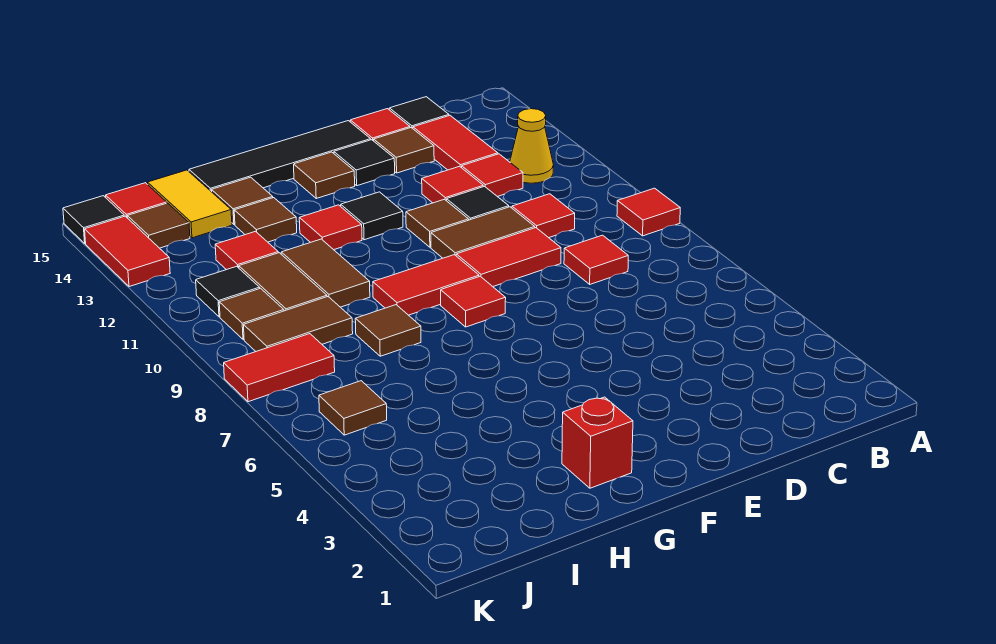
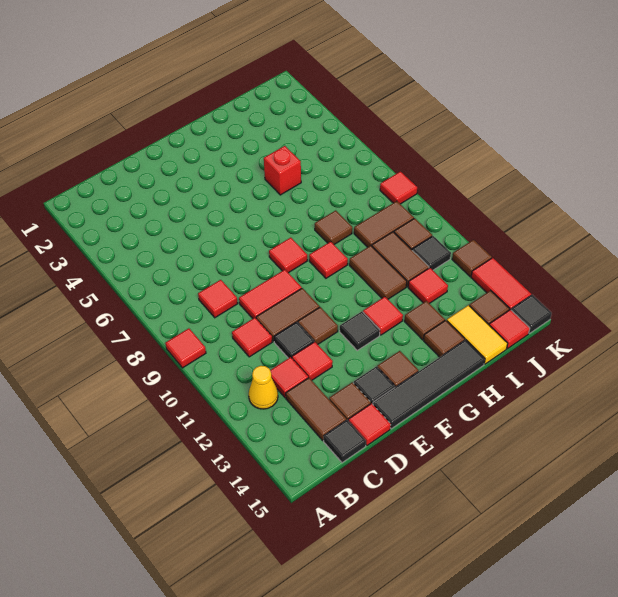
red 1x2 tile [413,116,498,170] -> brown 1x2 tile [286,378,346,440]
red 1x2 tile [373,255,479,315] -> red 1x1 tile [309,242,348,278]
red 1x1 brick [562,397,633,488] -> red 1x1 brick moved to [264,146,301,195]
brown 1x1 tile [319,381,387,435] -> brown 1x1 tile moved to [452,240,492,277]
red 1x2 tile [224,334,335,402] -> red 1x1 tile [380,172,417,204]

